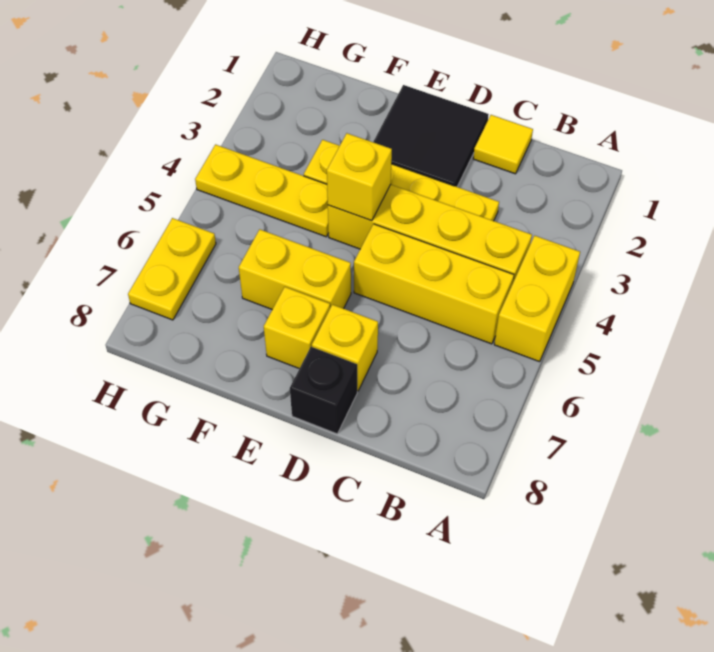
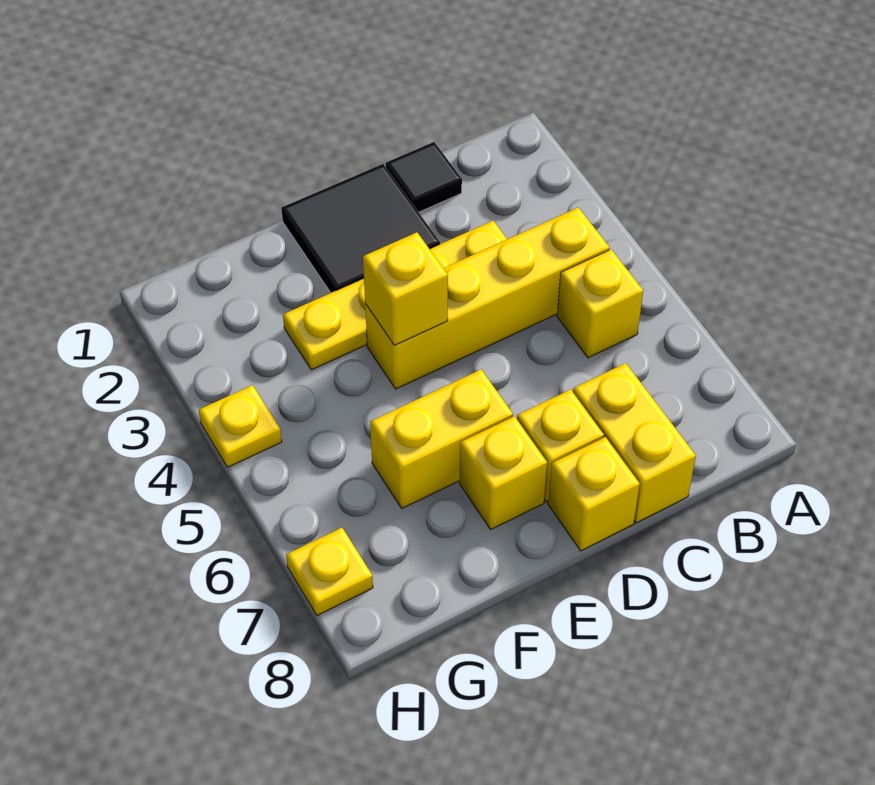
yellow 1x2 brick [494,236,580,362] -> yellow 1x2 brick moved to [573,363,696,523]
yellow 1x3 brick [354,224,514,344] -> yellow 1x1 brick [557,250,643,358]
yellow 1x1 tile [473,115,533,174] -> black 1x1 tile [386,142,462,212]
black 1x1 brick [290,347,357,434] -> yellow 1x1 brick [548,437,640,551]
yellow 1x3 plate [195,145,329,237] -> yellow 1x1 plate [199,385,282,467]
yellow 1x2 plate [128,218,216,320] -> yellow 1x1 plate [286,528,373,616]

